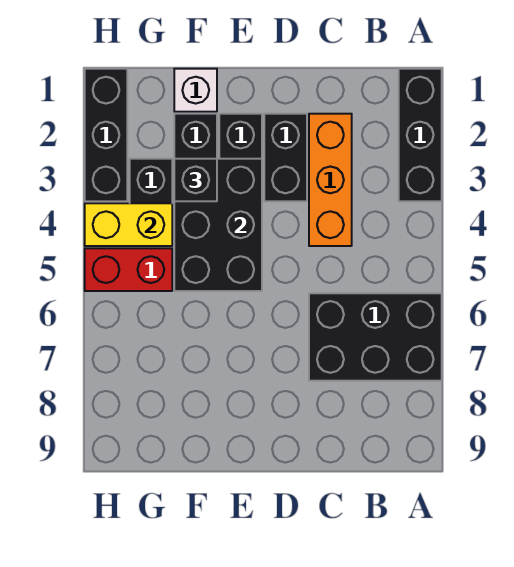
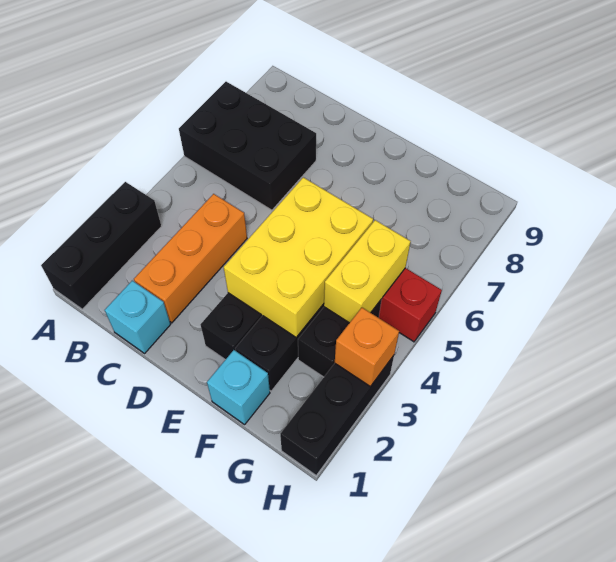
none -> cyan 1x1 brick [105,281,171,353]
black 1x2 brick [264,114,307,201] -> none
black 2x3 brick [174,159,262,291] -> yellow 2x3 brick [224,177,373,337]
white 1x1 brick [174,69,217,112] -> cyan 1x1 brick [207,350,270,425]
black 1x1 brick [174,159,217,201] -> none
yellow 1x2 brick [85,203,172,246] -> yellow 1x2 brick turned to [324,220,411,323]
none -> orange 1x1 brick [335,308,399,386]

